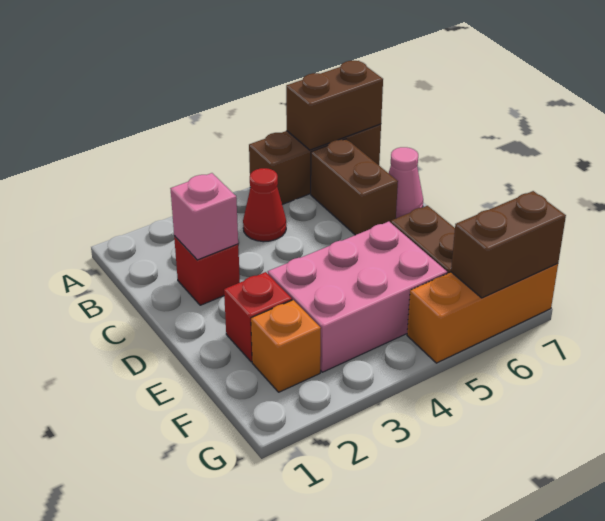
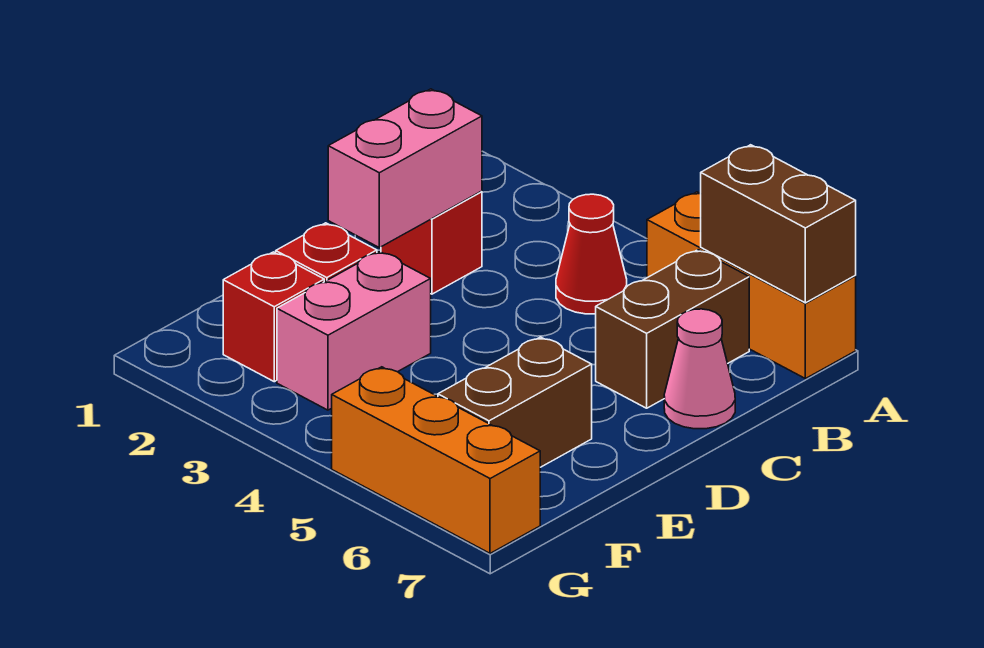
brown 1x3 brick [249,124,381,204] -> orange 1x3 brick [647,192,856,379]
pink 1x1 brick [170,173,238,260] -> pink 1x2 brick [328,89,482,248]
pink 2x3 brick [268,222,447,372] -> pink 1x2 brick [277,252,431,410]
orange 1x1 brick [251,300,321,392] -> red 1x1 brick [223,252,324,382]
brown 1x2 brick [451,191,566,298] -> none

